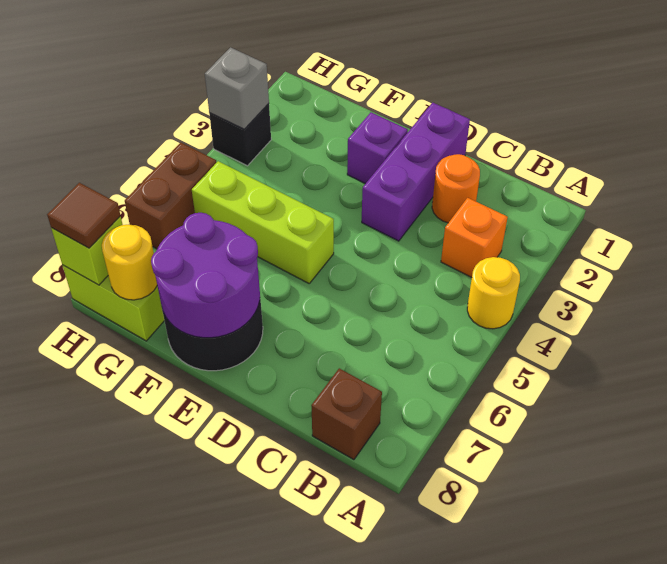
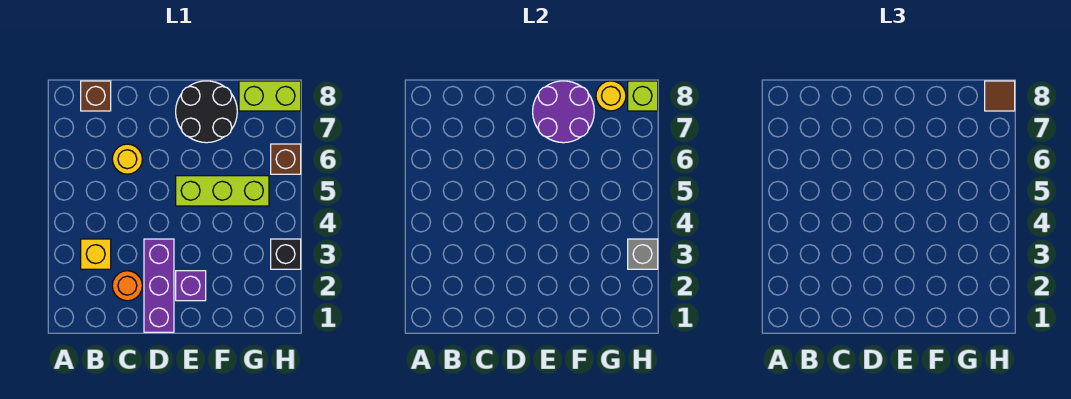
yellow 1x1 round brick [467,257,520,329] -> yellow 1x1 round brick moved to [112,144,142,174]
orange 1x1 brick [441,198,508,277] -> yellow 1x1 brick [81,239,111,269]
brown 1x2 brick [125,143,217,249] -> brown 1x1 brick [271,144,301,174]

